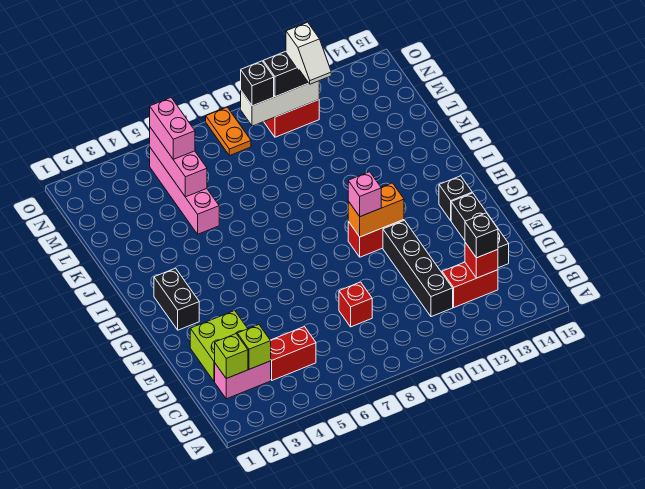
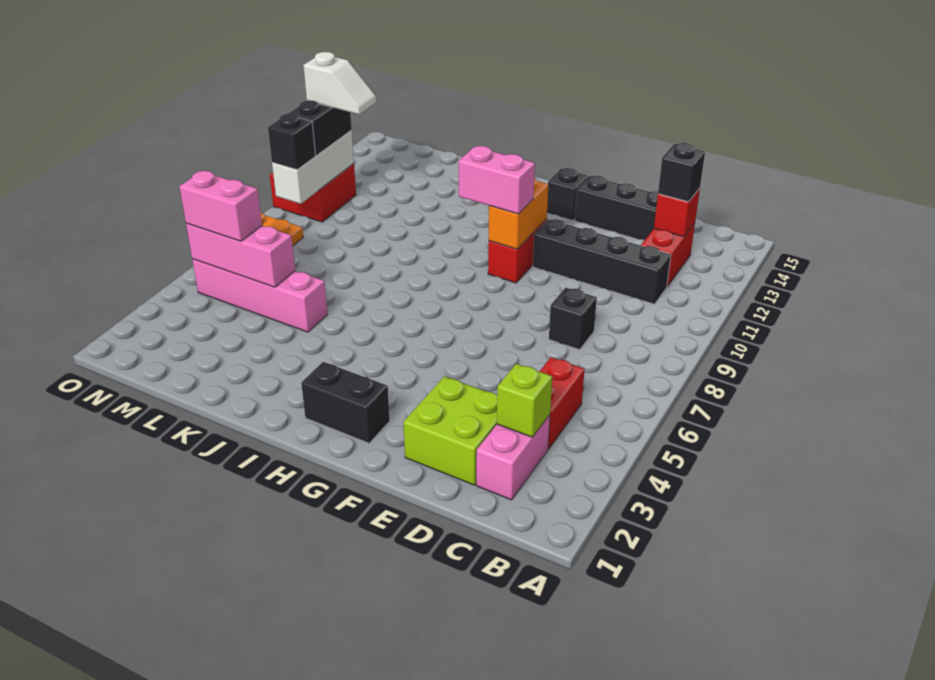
lime 1x1 brick [215,334,248,379] -> none
red 1x1 brick [339,282,372,327] -> black 1x1 brick [549,288,597,350]
pink 1x1 brick [348,172,381,217] -> pink 1x2 brick [459,146,535,214]

